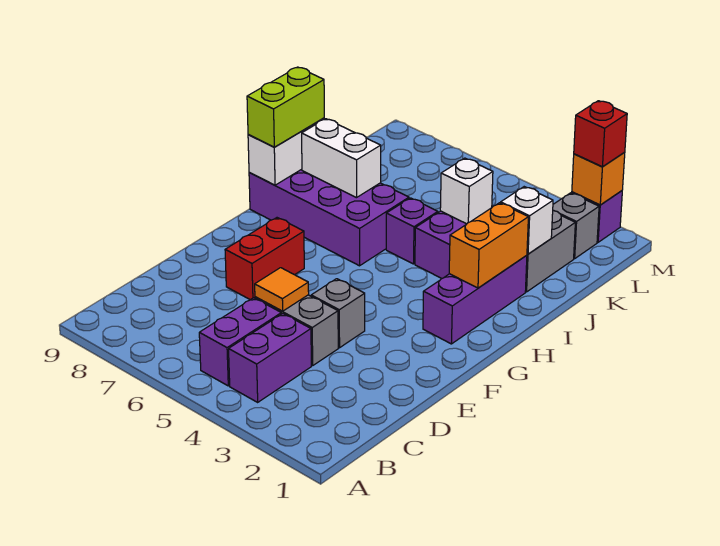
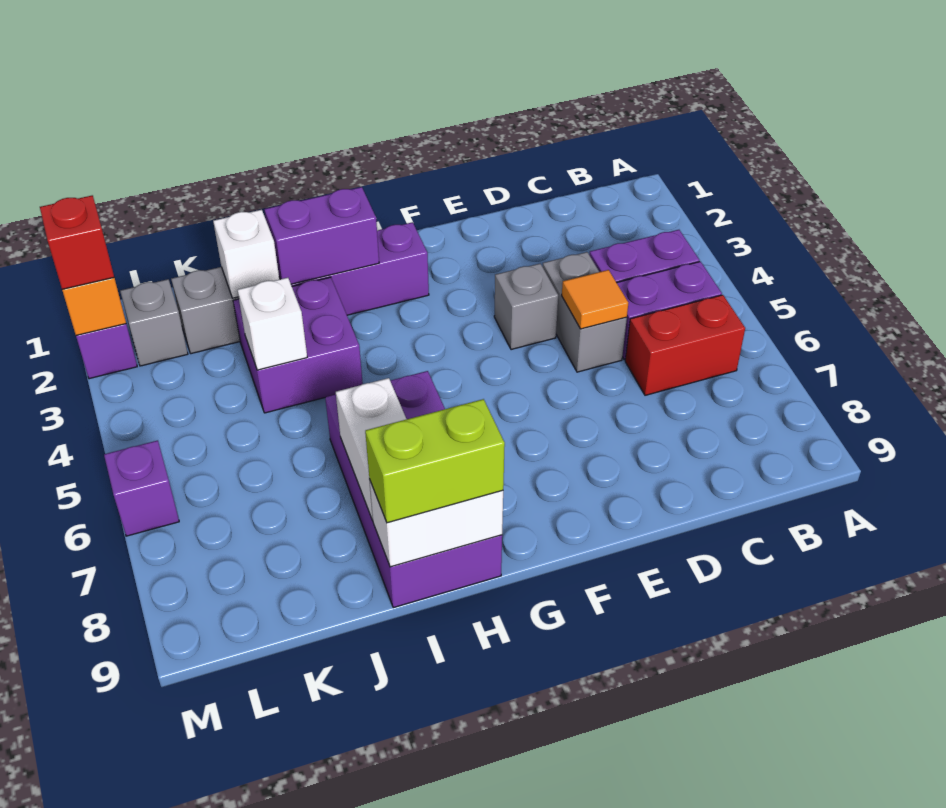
red 1x2 brick [225,218,304,300] -> red 1x2 brick moved to [625,295,745,395]
orange 1x2 brick [449,203,528,288] -> purple 1x2 brick [264,187,379,284]
purple 1x1 brick [386,198,438,264] -> purple 1x1 brick moved to [104,440,179,536]

